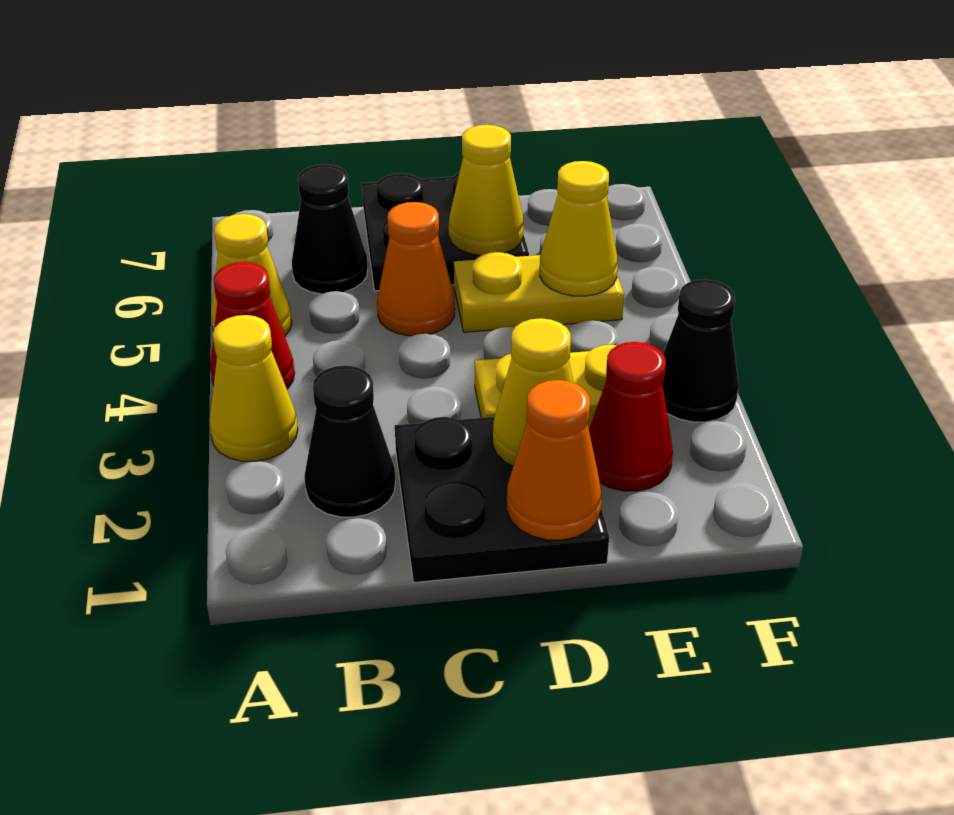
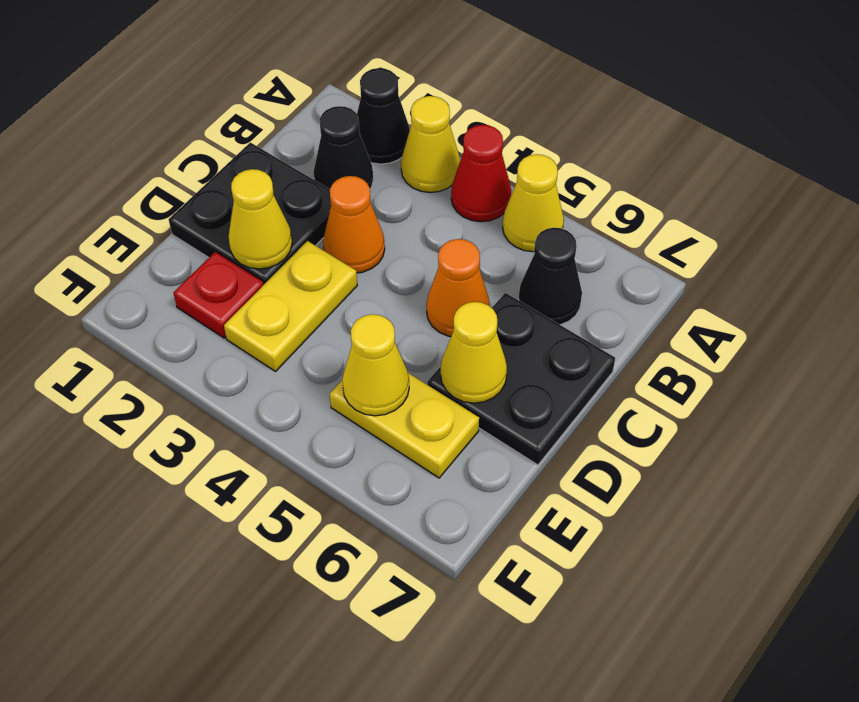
orange 1x1 cone [507,380,602,540] -> orange 1x1 cone moved to [323,176,385,273]
yellow 1x2 plate [454,252,624,332] -> yellow 1x2 plate turned to [330,373,479,478]
red 1x1 cone [589,342,673,491] -> red 1x1 plate [173,252,263,338]
black 1x1 cone [662,279,739,422] -> black 1x1 cone moved to [357,68,410,164]

